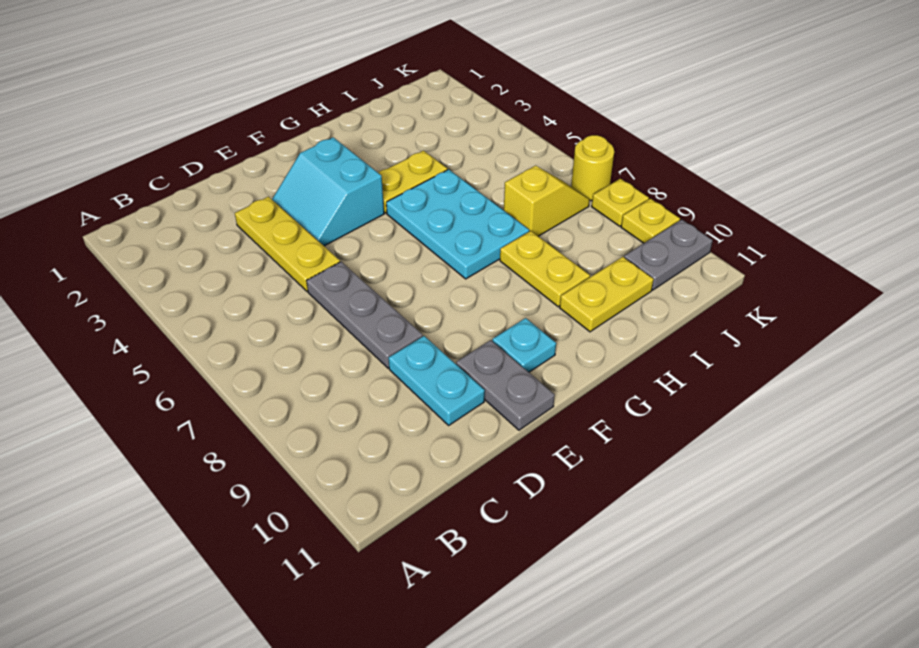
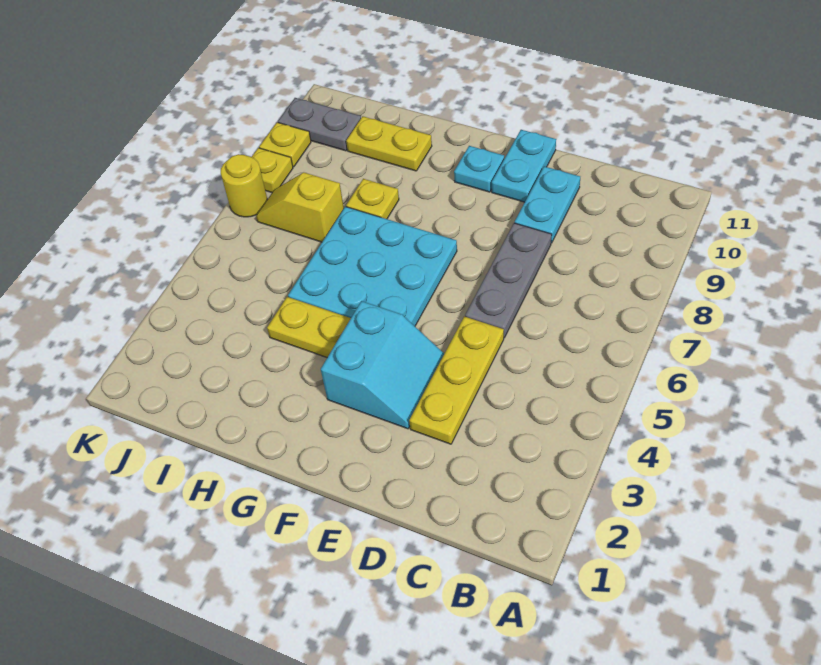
grey 1x2 plate [456,340,555,430] -> cyan 1x2 plate [492,130,556,202]
cyan 2x3 plate [386,169,529,279] -> cyan 3x3 plate [288,207,457,326]
yellow 1x2 plate [500,231,590,307] -> yellow 1x1 plate [346,179,399,219]

